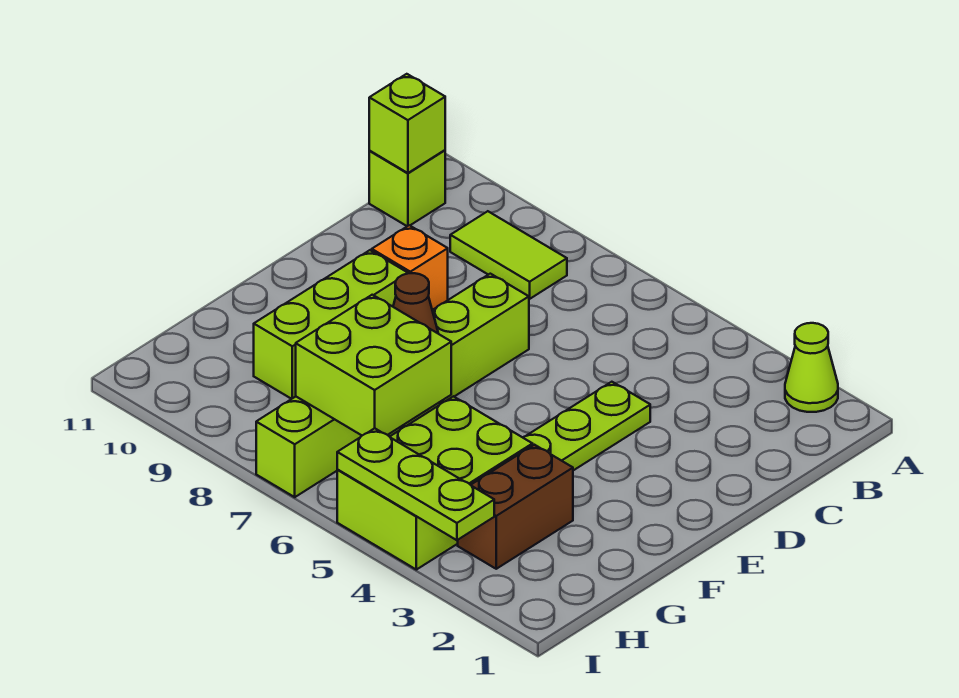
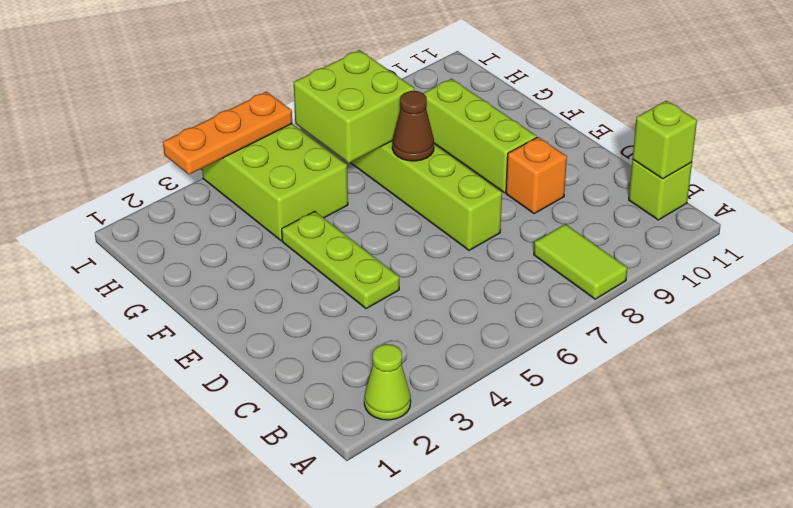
lime 1x2 tile [450,211,567,299] -> lime 1x2 tile turned to [534,224,627,299]
brown 1x2 brick [458,445,573,569] -> none
lime 1x3 plate [337,428,494,540] -> orange 1x3 plate [163,92,292,175]

